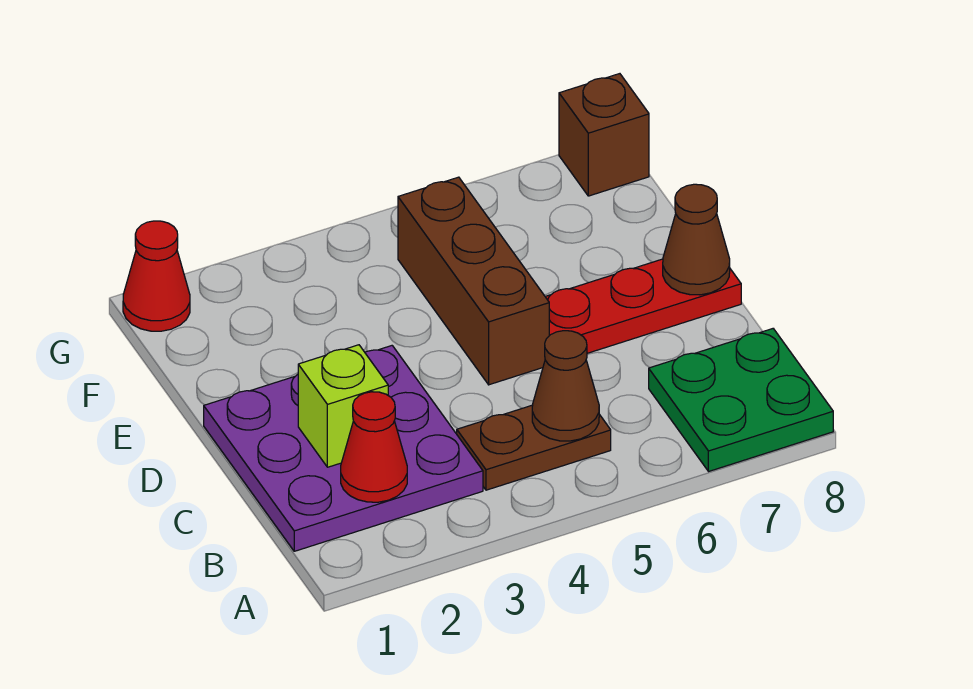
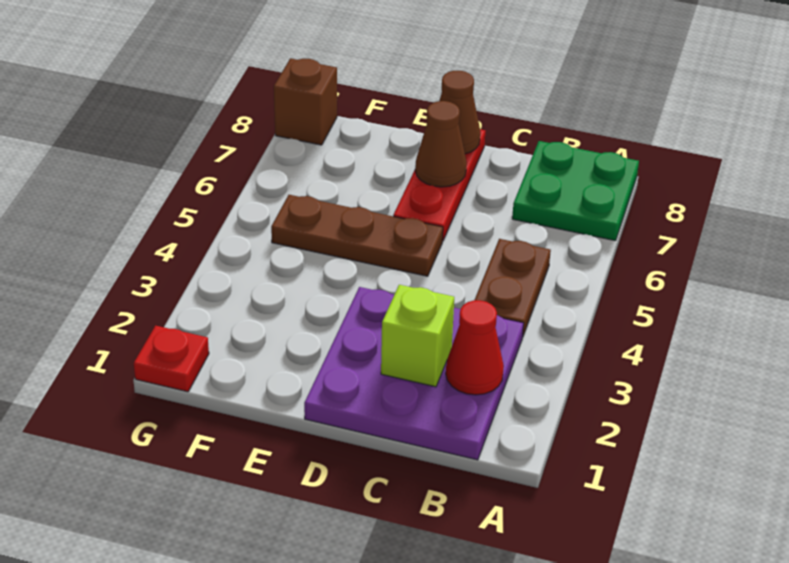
brown 1x1 cone [532,331,599,441] -> brown 1x1 cone moved to [415,101,467,187]
brown 1x3 brick [398,177,549,385] -> brown 1x3 plate [271,195,443,276]
red 1x1 cone [123,221,190,331] -> red 1x1 plate [134,326,209,392]

